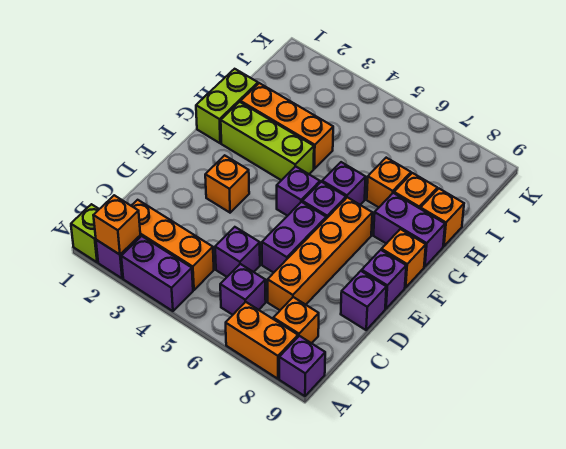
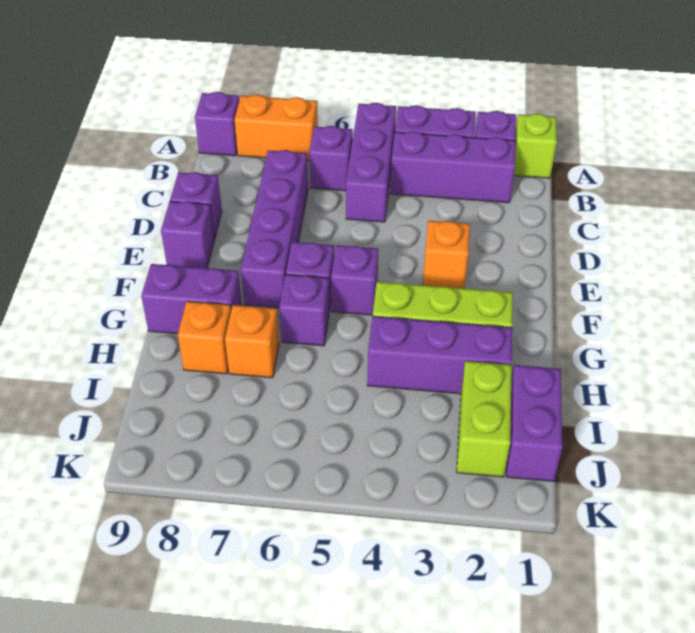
orange 1x1 brick [93,195,140,255] -> none
orange 1x3 brick [131,200,214,290] -> purple 1x3 brick [390,132,515,203]
orange 1x1 brick [273,297,319,343] -> none
purple 1x1 brick [215,227,260,277] -> purple 1x3 brick [346,103,396,222]
orange 1x4 brick [268,197,372,310] -> purple 1x4 brick [241,150,308,308]
purple 1x2 brick [262,202,326,273] -> purple 1x2 brick moved to [506,365,562,482]
orange 1x1 brick [382,229,426,288] -> none
lime 1x2 brick [196,69,258,143] -> lime 1x2 brick moved to [457,361,512,477]
orange 1x3 brick [241,83,333,169] -> purple 1x3 brick [367,316,512,394]
orange 1x1 brick [421,189,464,246] -> none

